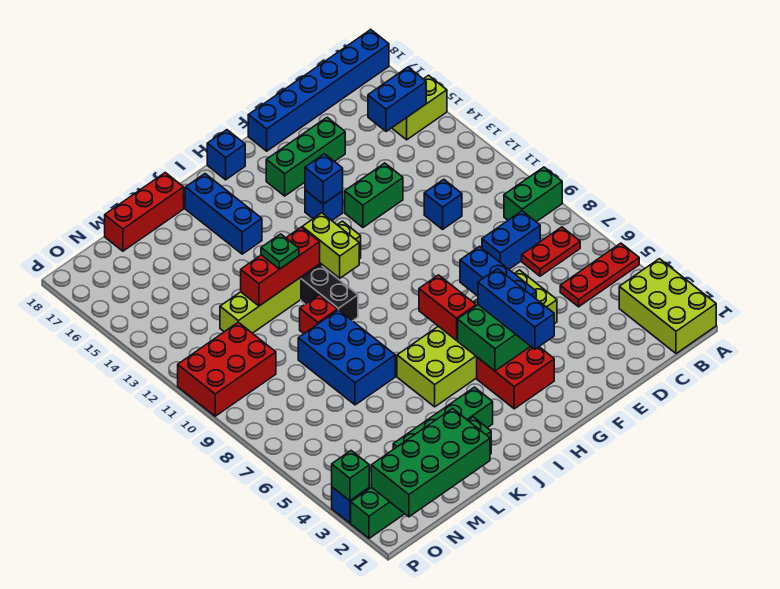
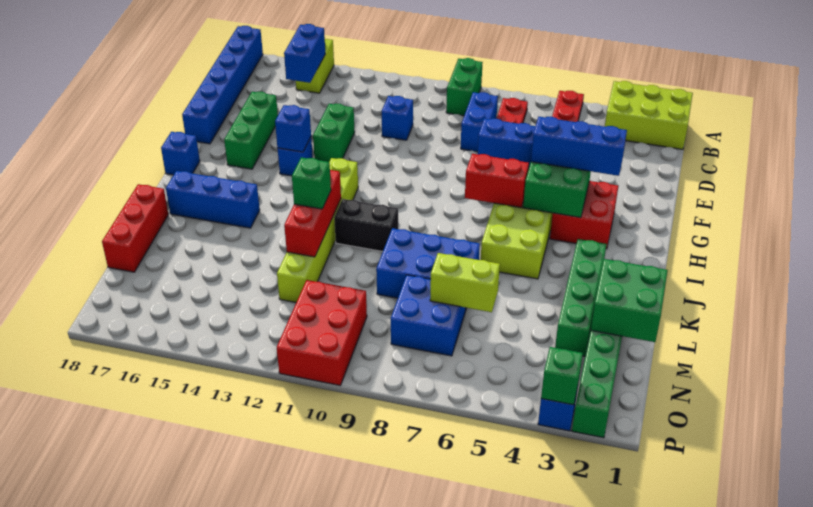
lime 1x2 brick [302,213,359,278] -> lime 1x2 brick moved to [430,253,500,312]
red 1x1 brick [300,295,338,334] -> none
green 1x1 plate [261,234,299,269] -> green 1x1 brick [292,157,331,209]
green 2x4 brick [371,409,490,517] -> green 2x2 brick [591,259,668,342]
none -> blue 2x2 brick [391,275,466,356]

